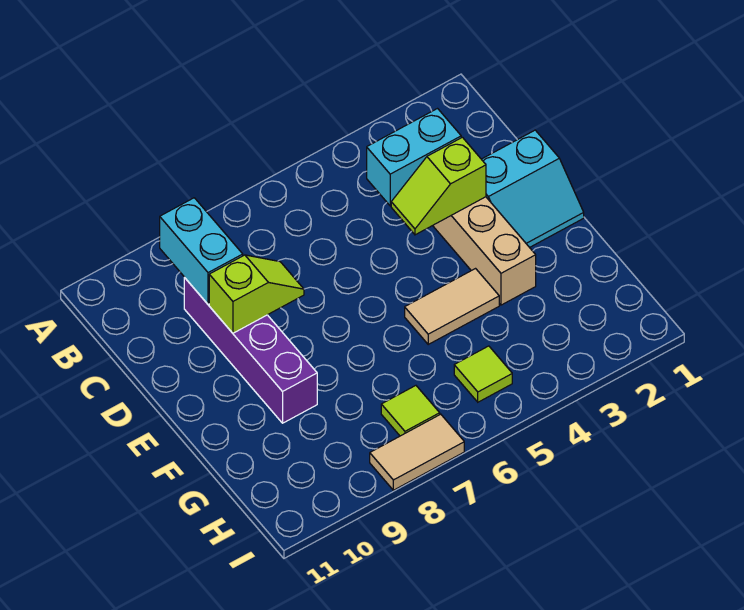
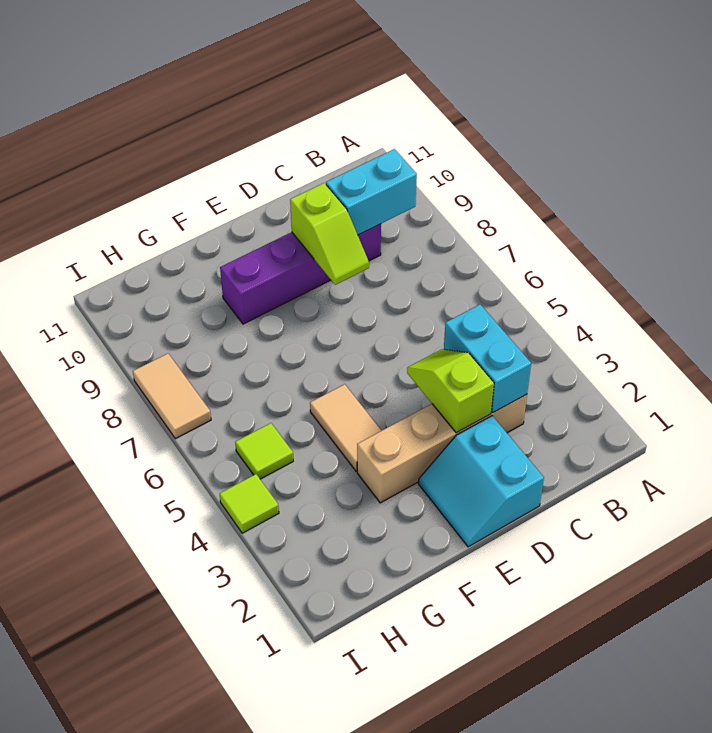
lime 1x1 tile [381,386,440,436] -> lime 1x1 tile moved to [220,474,279,533]

